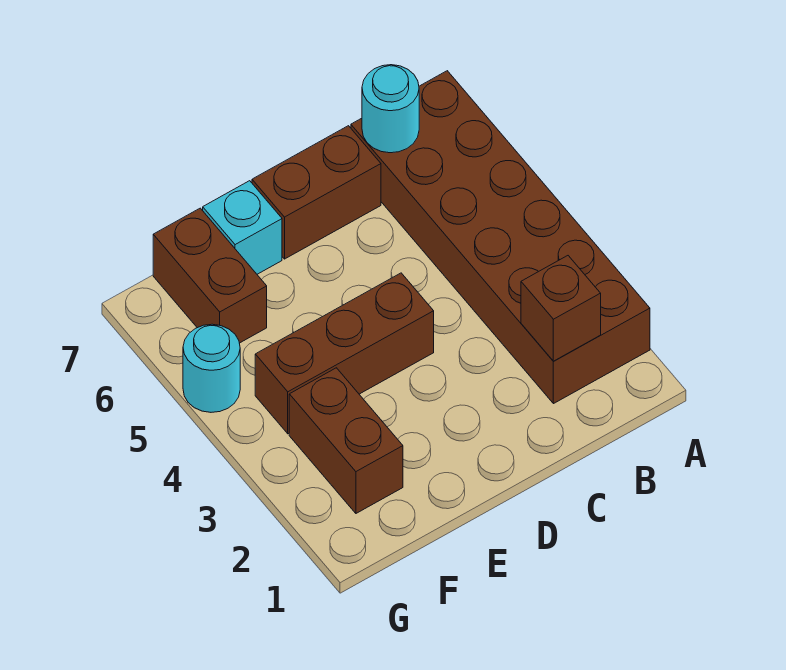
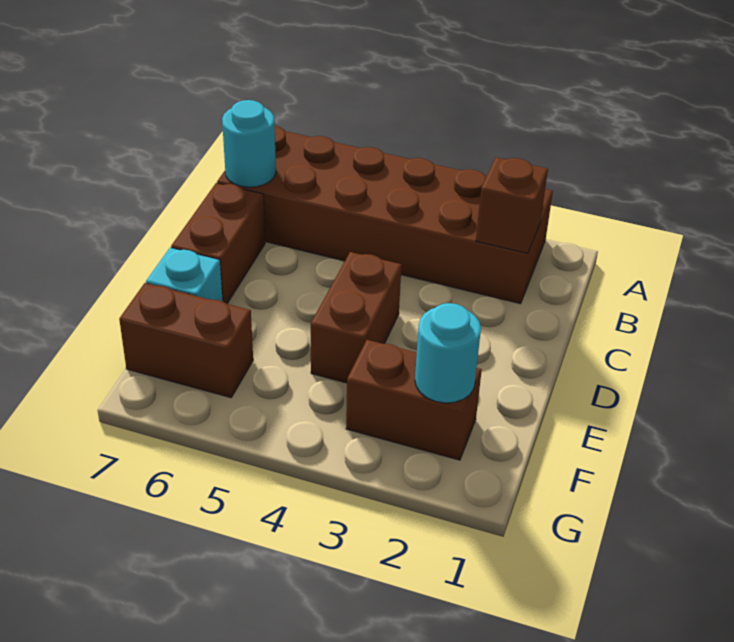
brown 1x3 brick [255,273,434,434] -> brown 1x2 brick [311,252,401,383]
cyan 1x1 round brick [183,324,240,412] -> cyan 1x1 round brick moved to [415,303,481,403]

